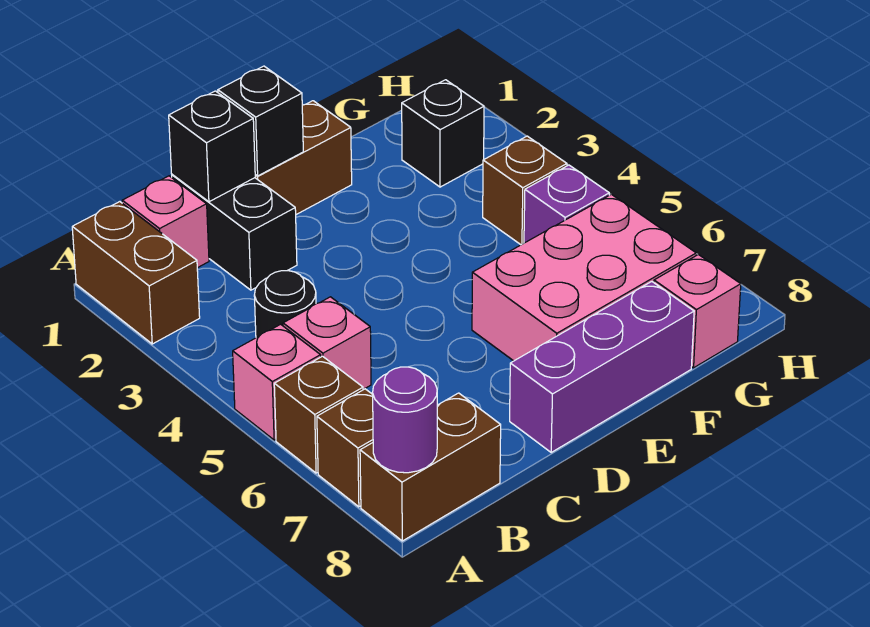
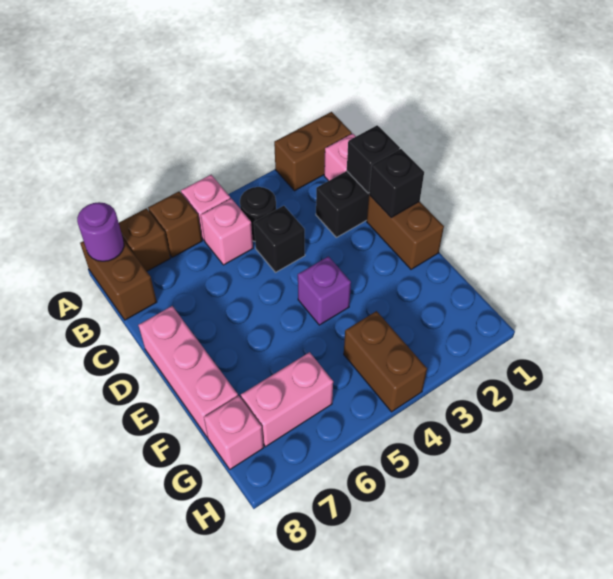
purple 1x3 brick [510,282,694,452] -> pink 1x3 brick [138,306,238,437]
pink 2x3 brick [472,194,696,361] -> pink 1x2 brick [241,352,333,447]
black 1x1 brick [402,80,484,187] -> black 1x1 brick moved to [254,206,305,272]
brown 1x1 brick [483,136,567,245] -> brown 1x2 brick [344,311,427,412]
purple 1x1 brick [524,165,609,243] -> purple 1x1 brick moved to [298,256,351,325]

